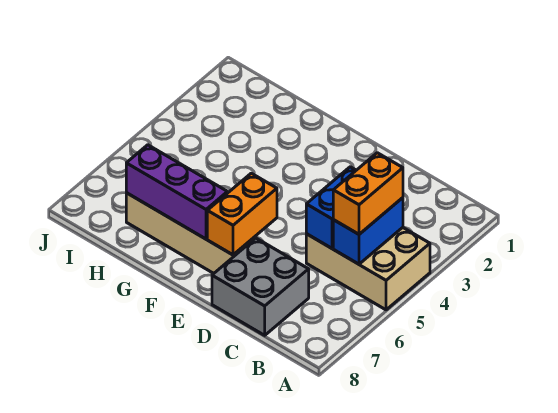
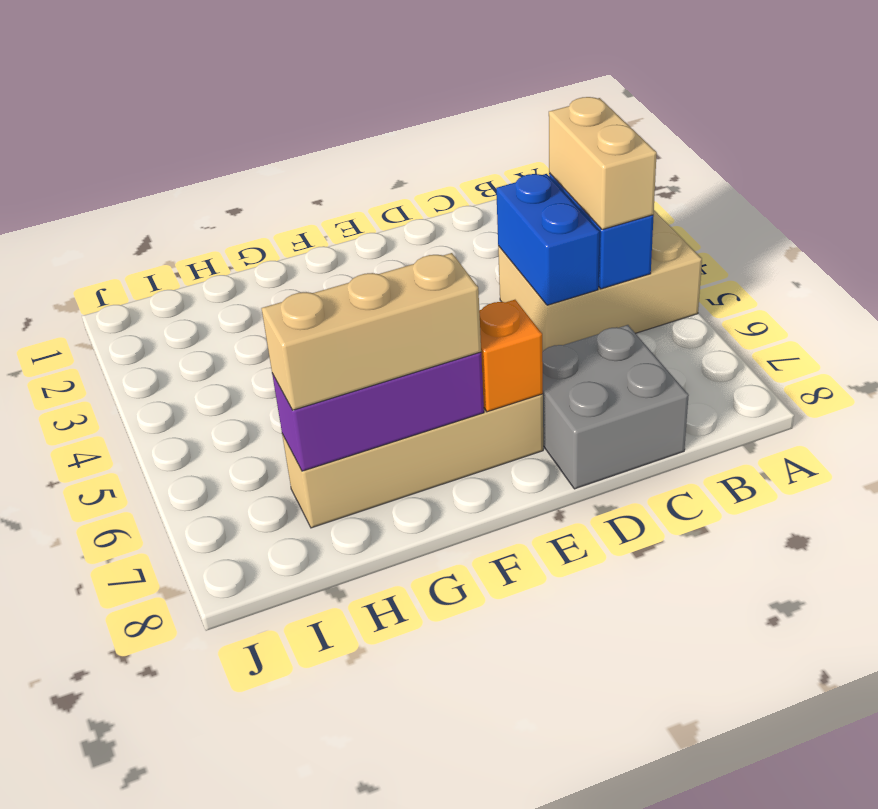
orange 1x2 brick [333,153,403,234] -> tan 1x2 brick [549,97,657,230]
orange 1x2 brick [207,173,277,255] -> orange 1x1 brick [479,300,543,412]
none -> tan 1x3 brick [262,253,481,410]

